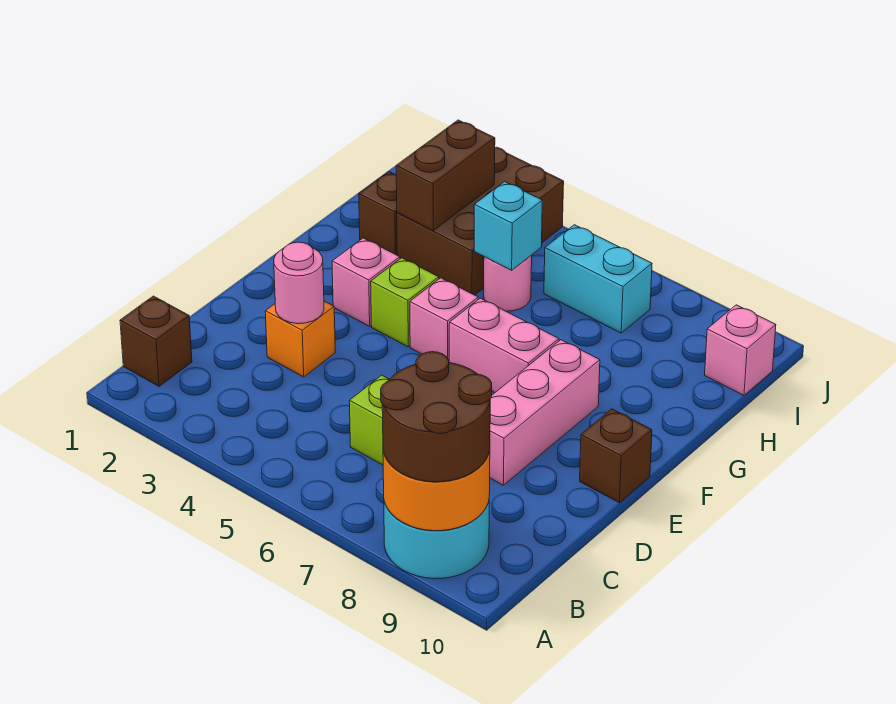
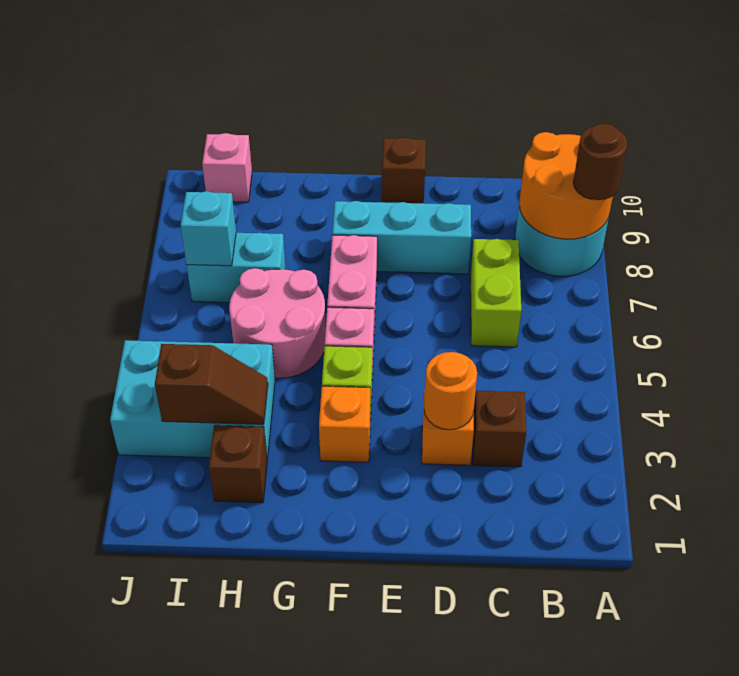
brown 2x2 round brick [381,352,492,482] -> brown 1x1 round brick [573,124,627,200]
brown 1x1 brick [120,296,192,386] -> brown 1x1 brick moved to [473,391,526,467]
pink 1x1 round brick [274,242,324,324] -> orange 1x1 round brick [424,352,477,430]
pink 1x3 brick [490,340,600,485] -> cyan 1x3 brick [332,201,471,274]
pink 1x1 brick [332,238,400,326] -> orange 1x1 brick [319,386,370,462]
brown 2x3 brick [397,147,564,295] -> cyan 2x3 brick [110,340,275,459]
brown 1x2 brick [396,120,495,231] -> brown 1x2 slope [155,344,268,424]
pink 1x1 round brick [484,255,532,311] -> pink 2x2 round brick [229,268,326,378]
cyan 1x1 brick [474,182,542,270] -> cyan 1x1 brick moved to [180,191,236,266]
cyan 1x2 brick [544,225,652,333] -> cyan 1x2 brick turned to [187,233,286,303]

